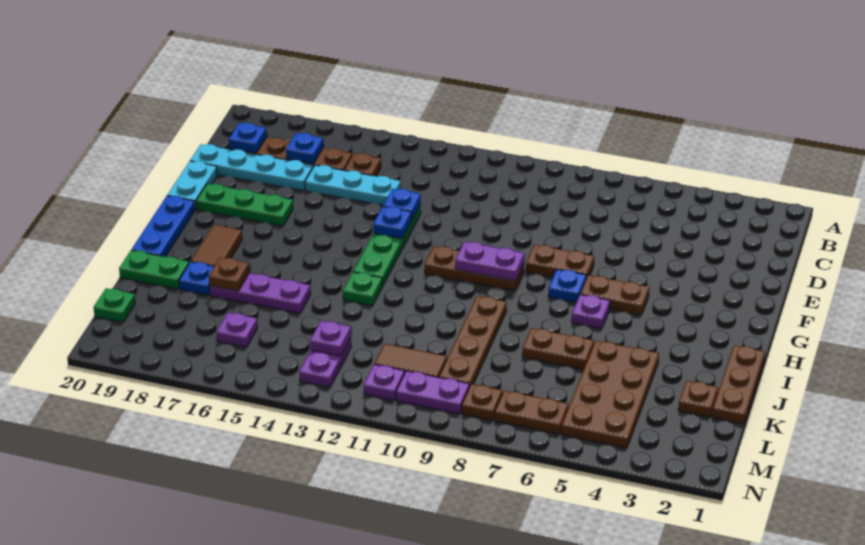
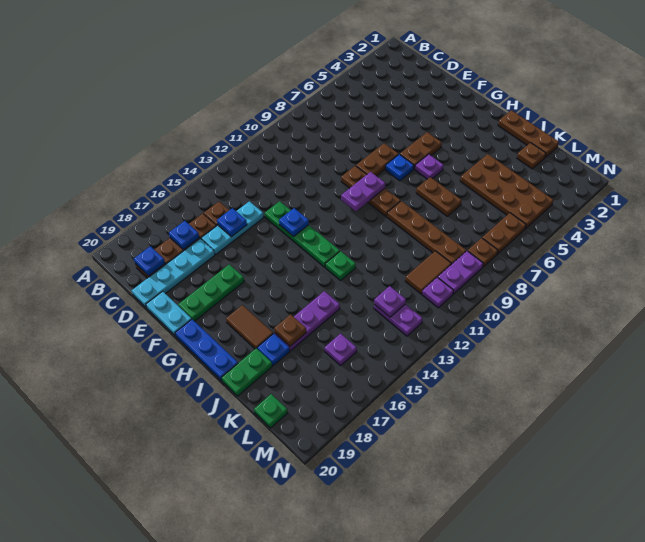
blue 1x1 plate [383,189,421,220] -> blue 1x1 plate moved to [217,208,247,237]
brown 1x3 plate [425,246,524,291] -> brown 1x3 plate turned to [341,166,401,216]
brown 1x2 plate [522,328,594,369] -> brown 1x2 plate turned to [416,177,462,216]

